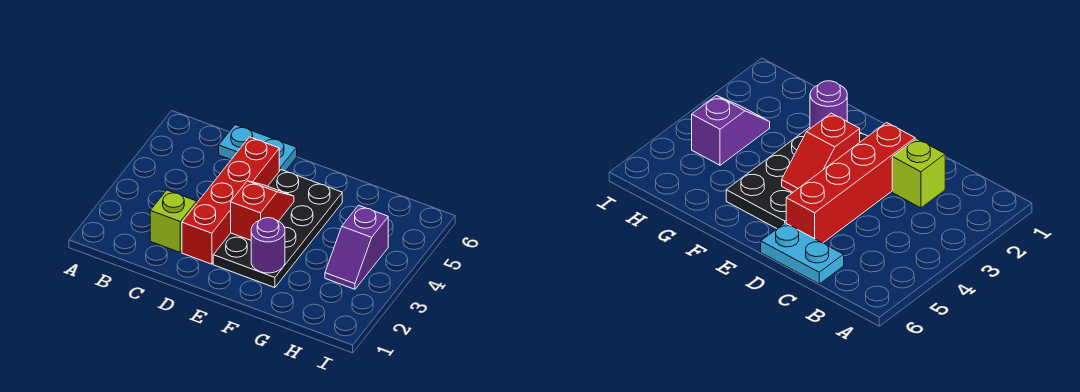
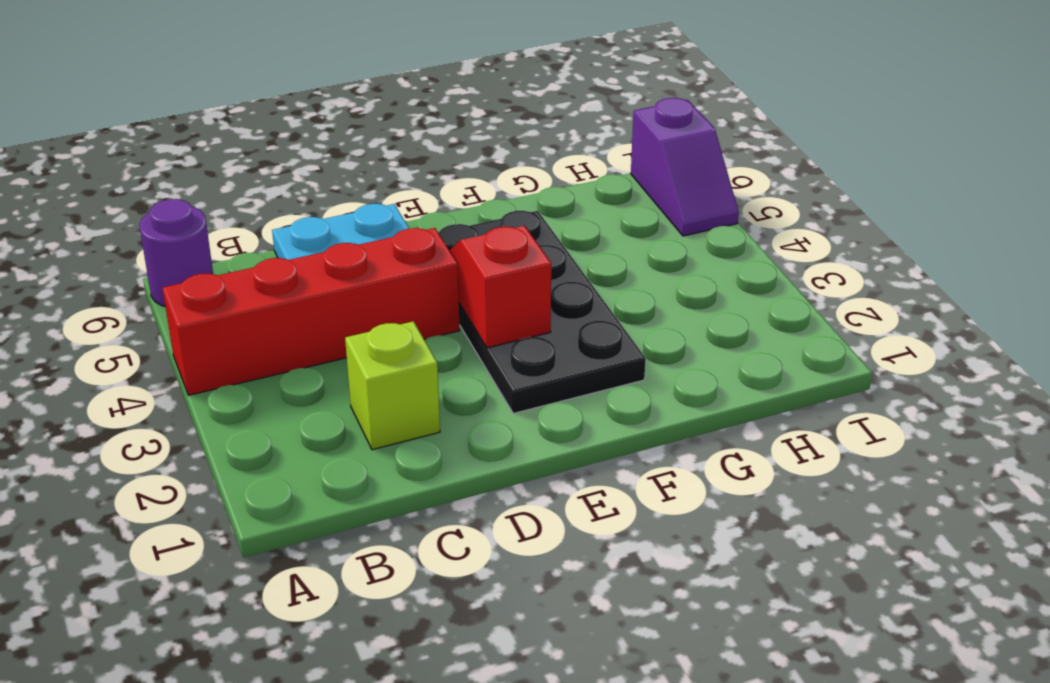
red 1x4 brick [182,137,279,264] -> red 1x4 brick turned to [163,228,460,395]
purple 1x1 round brick [251,218,285,273] -> purple 1x1 round brick moved to [140,199,213,306]
purple 1x2 slope [325,205,388,289] -> purple 1x2 slope moved to [631,98,739,236]

